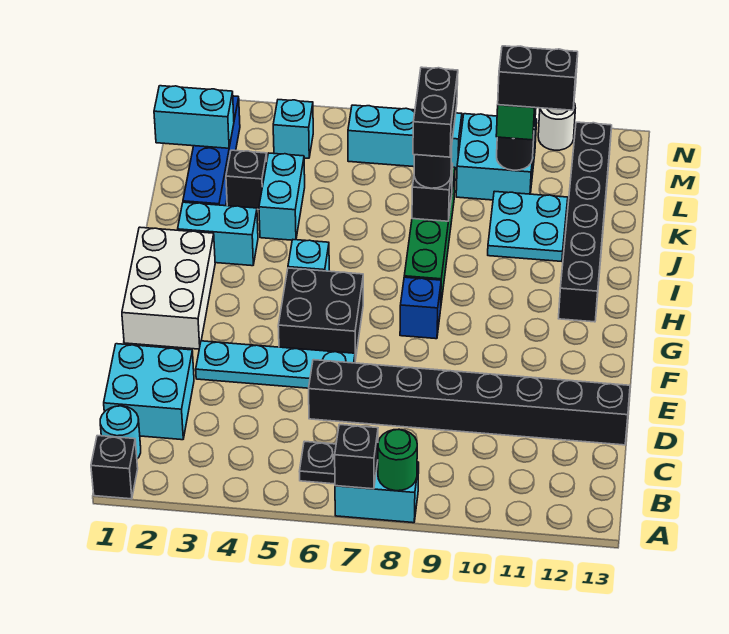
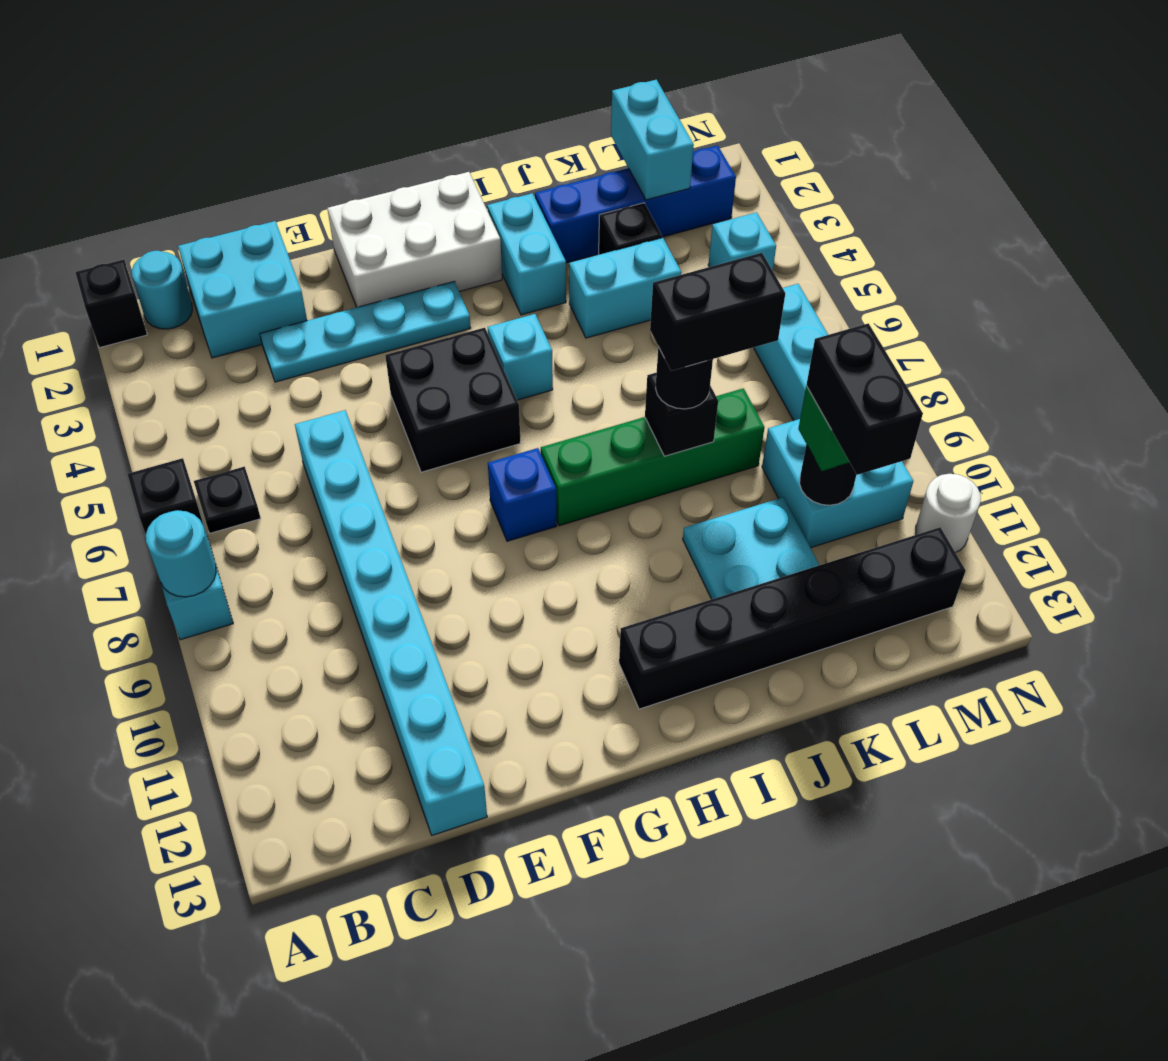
green 1x1 round brick [378,429,417,491] -> cyan 1x1 round brick [146,510,216,597]
black 1x8 brick [309,360,630,445] -> cyan 1x8 brick [295,410,487,835]
cyan 1x4 plate [196,341,355,388] -> cyan 1x4 plate turned to [260,281,471,382]

